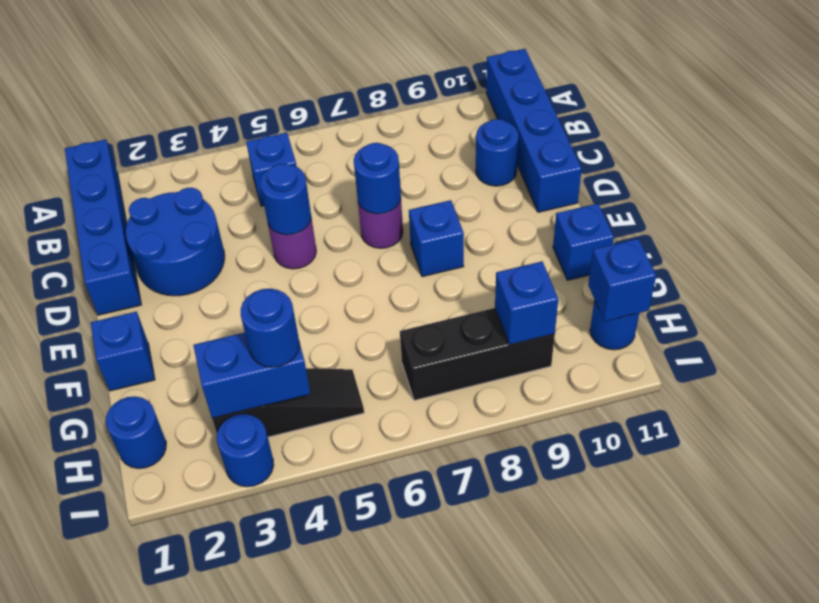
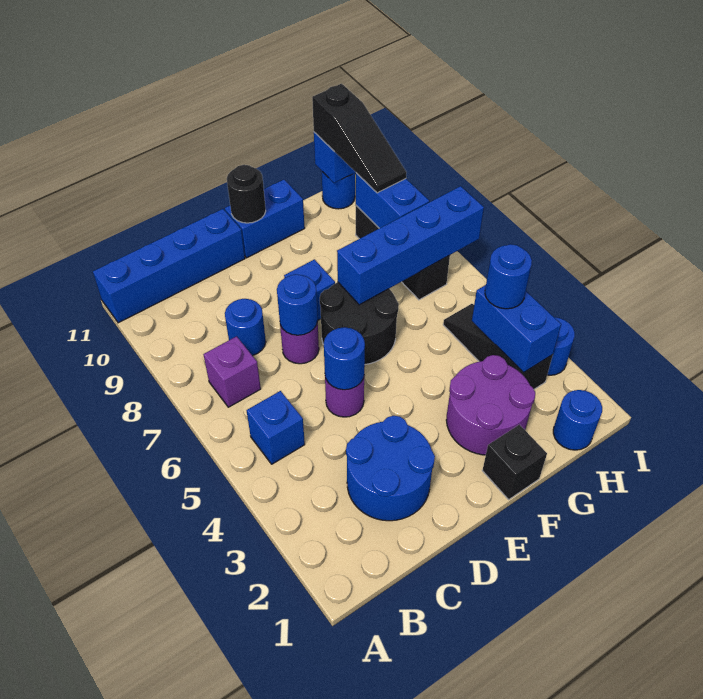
blue 1x4 brick [65,139,141,315] -> blue 1x4 brick moved to [337,186,484,305]
none -> purple 1x1 brick [203,336,261,407]
blue 1x1 round brick [476,119,518,186] -> blue 1x1 round brick moved to [225,299,266,356]
none -> black 2x2 round brick [320,282,399,364]
none -> black 1x1 round brick [227,165,266,223]
blue 1x1 brick [91,312,155,391] -> black 1x1 brick [482,425,547,500]
none -> purple 2x2 round brick [446,355,535,455]
blue 1x1 brick [553,203,614,280] -> blue 1x2 brick [225,180,305,258]
blue 1x1 brick [495,261,558,345] -> blue 1x2 brick [356,173,429,228]
none -> black 1x3 slope [312,84,407,193]

